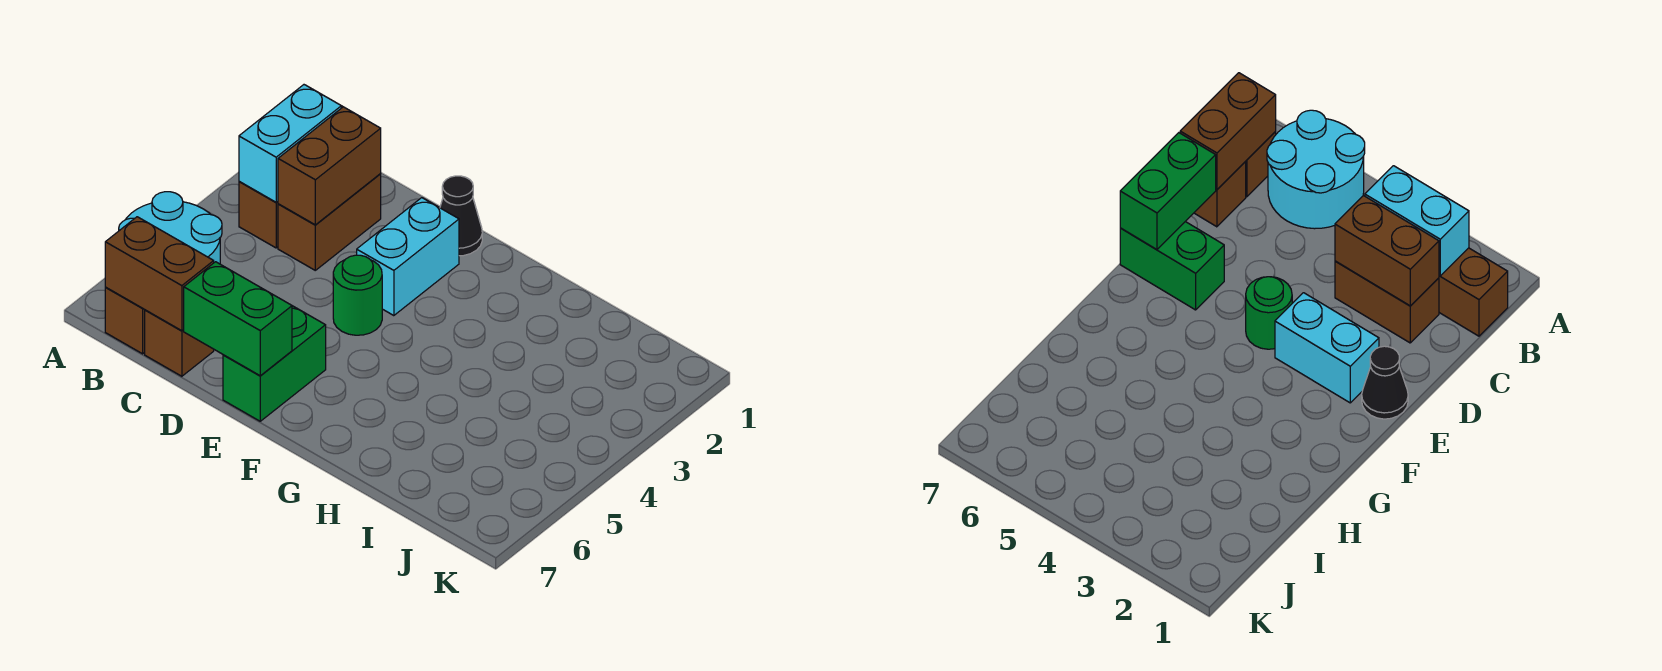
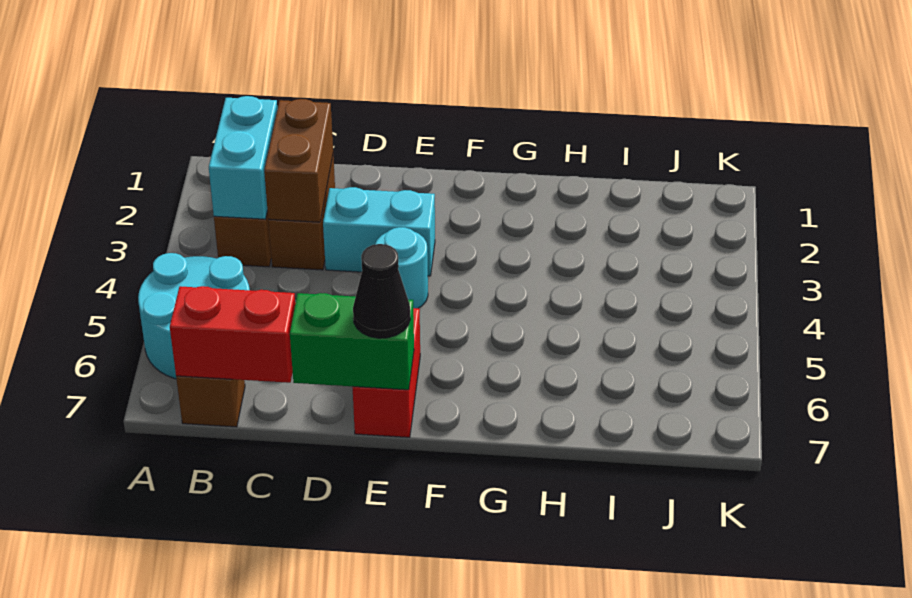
brown 1x2 brick [105,217,214,331] -> red 1x2 brick [170,286,295,383]
brown 1x1 brick [145,310,214,376] -> none
black 1x1 cone [440,176,482,256] -> black 1x1 cone moved to [353,244,410,338]
cyan 1x2 brick [357,198,459,316] -> cyan 1x2 brick turned to [323,187,435,276]
green 1x1 round brick [333,255,382,335] -> cyan 1x1 round brick [375,227,428,308]
green 1x2 brick [223,306,326,421] -> red 1x2 brick [352,308,420,437]

